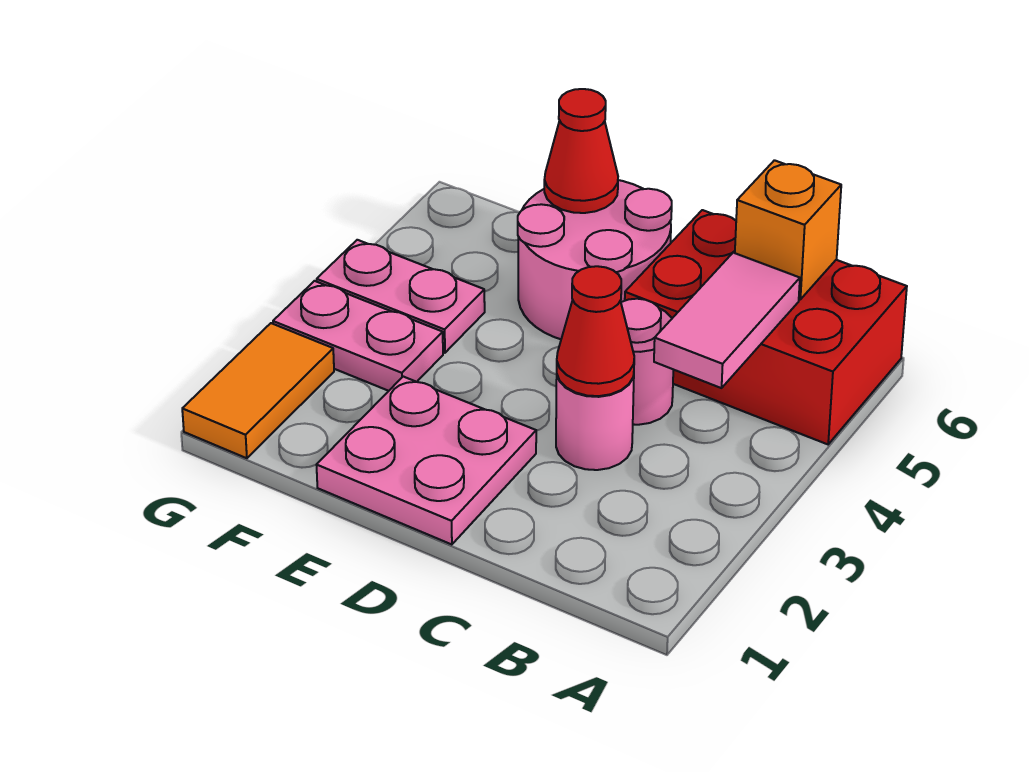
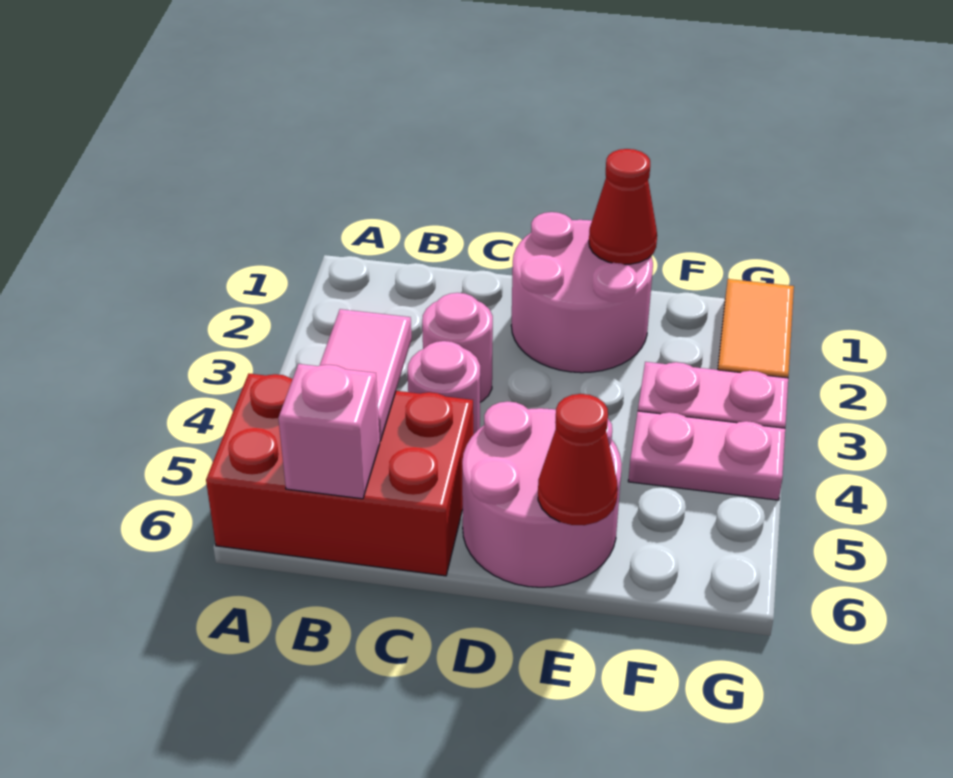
orange 1x1 brick [735,160,841,299] -> pink 1x1 brick [278,364,380,499]
red 1x1 cone [557,266,634,396] -> red 1x1 cone moved to [589,149,657,264]
pink 2x2 plate [316,377,536,545] -> pink 2x2 round brick [511,212,653,373]

